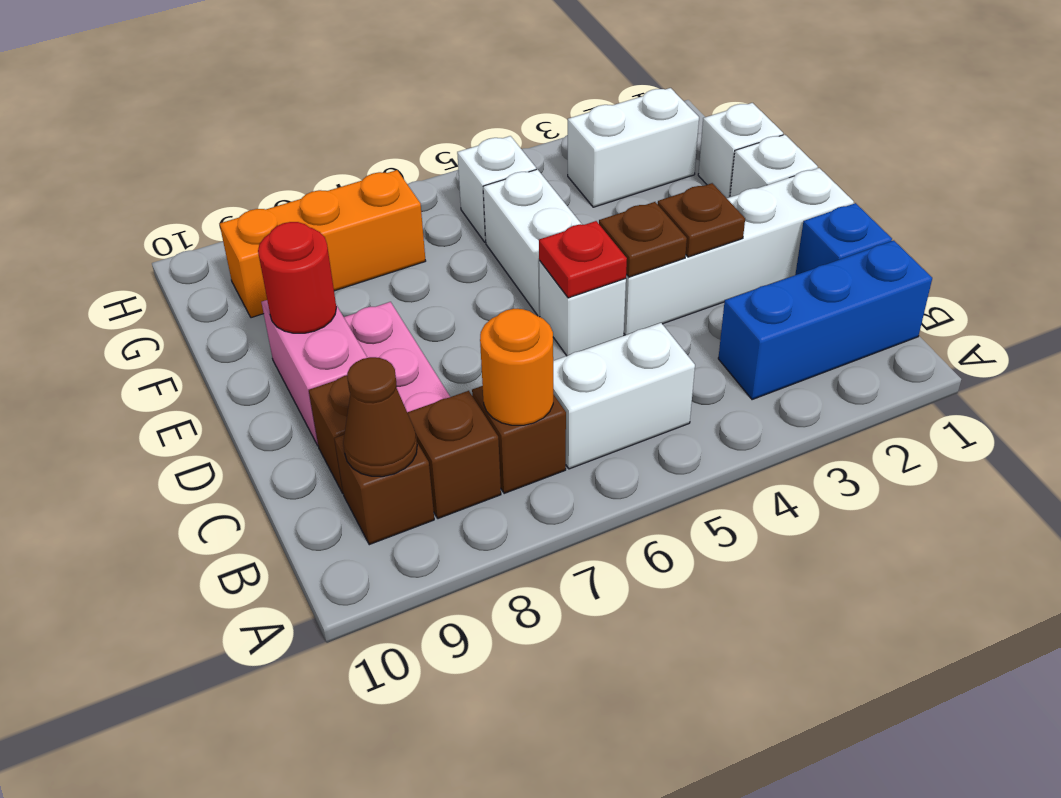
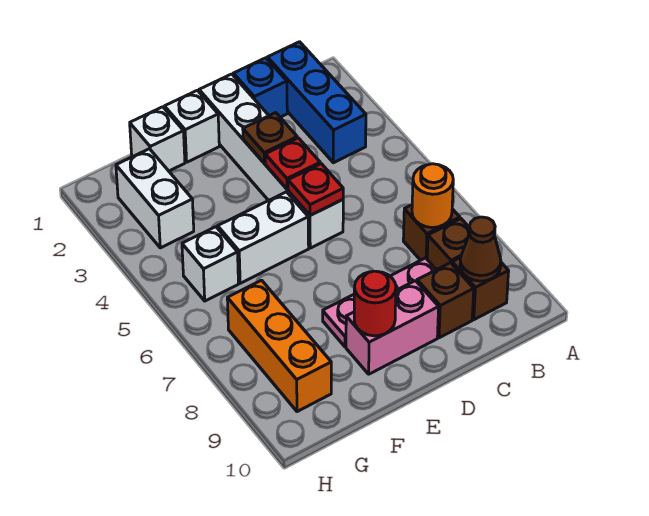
white 1x2 brick [553,323,695,469] -> none
brown 1x1 plate [599,202,687,277] -> red 1x1 plate [265,138,320,189]

